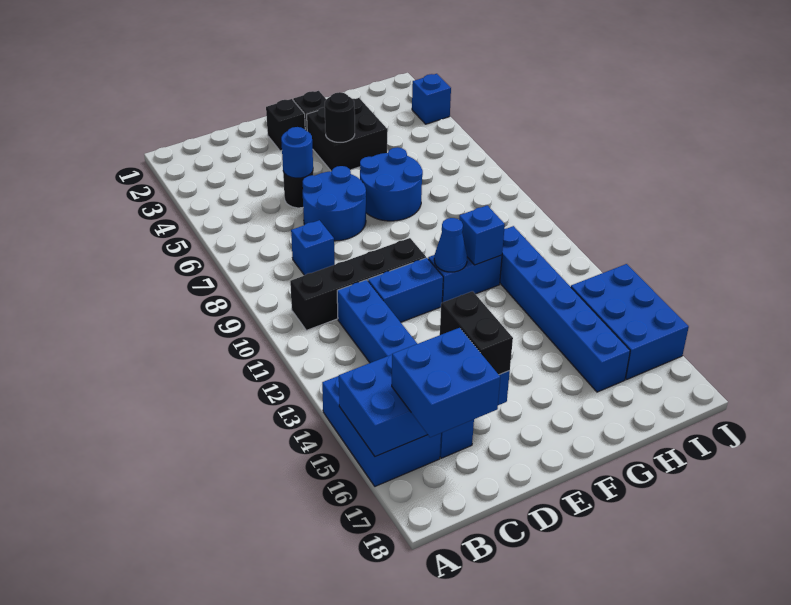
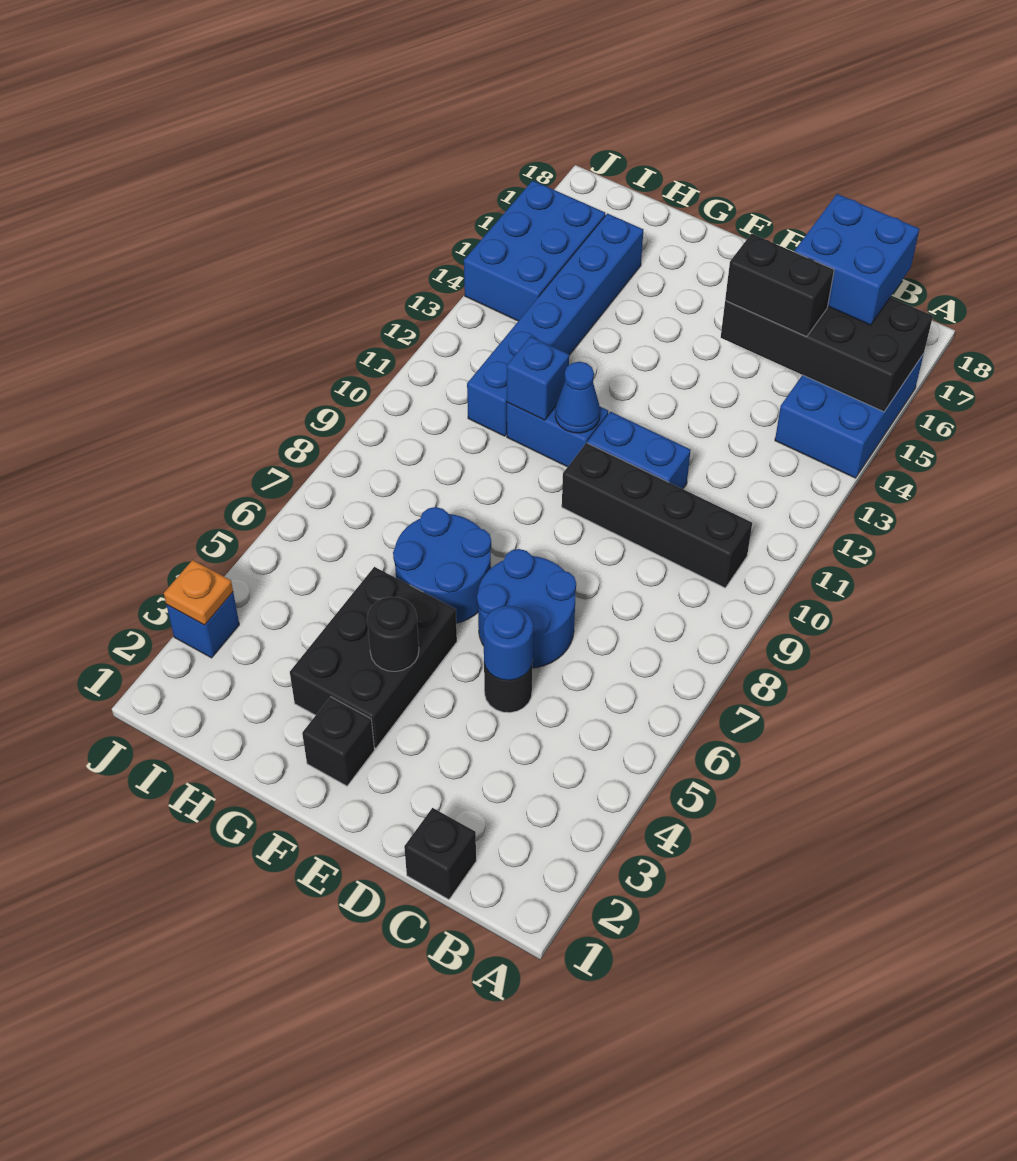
blue 2x4 brick [339,355,510,457] -> black 2x4 brick [721,297,933,412]
blue 1x1 brick [291,220,335,275] -> none
blue 1x6 brick [337,280,474,458] -> none
black 1x2 brick [440,291,513,375] -> black 1x2 brick turned to [725,234,834,337]
black 1x1 brick [266,99,305,151] -> black 1x1 brick moved to [404,808,476,899]
black 2x2 brick [307,98,387,171] -> black 2x3 brick [290,567,457,748]
none -> orange 1x1 plate [164,560,233,625]

